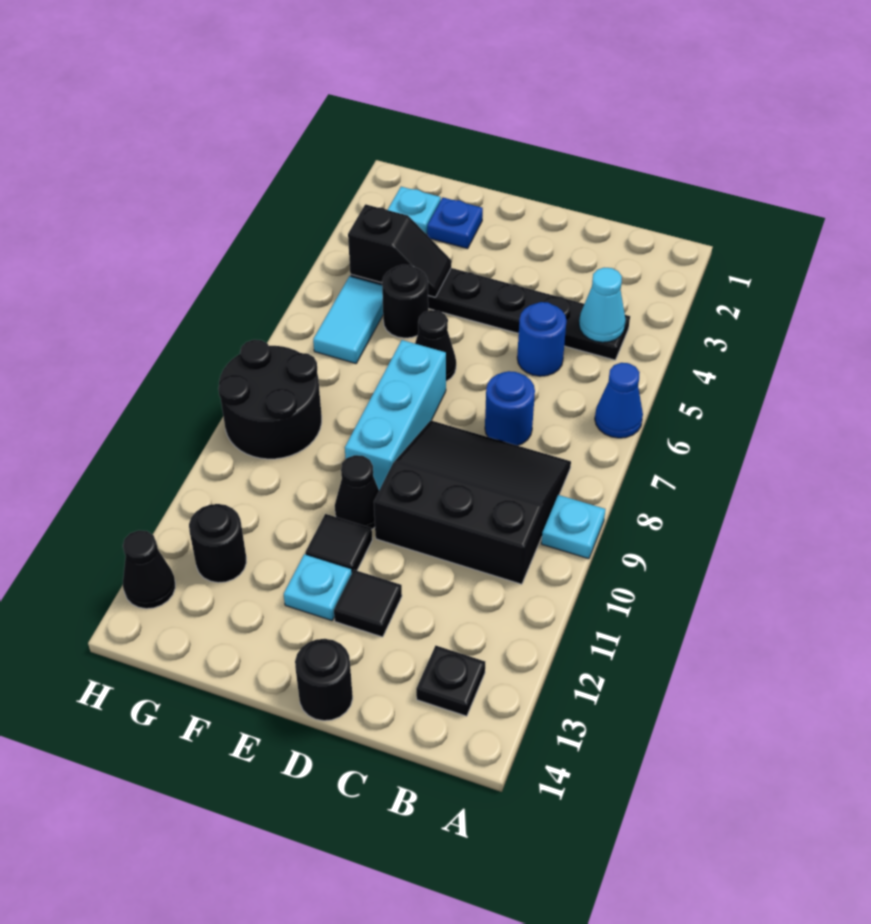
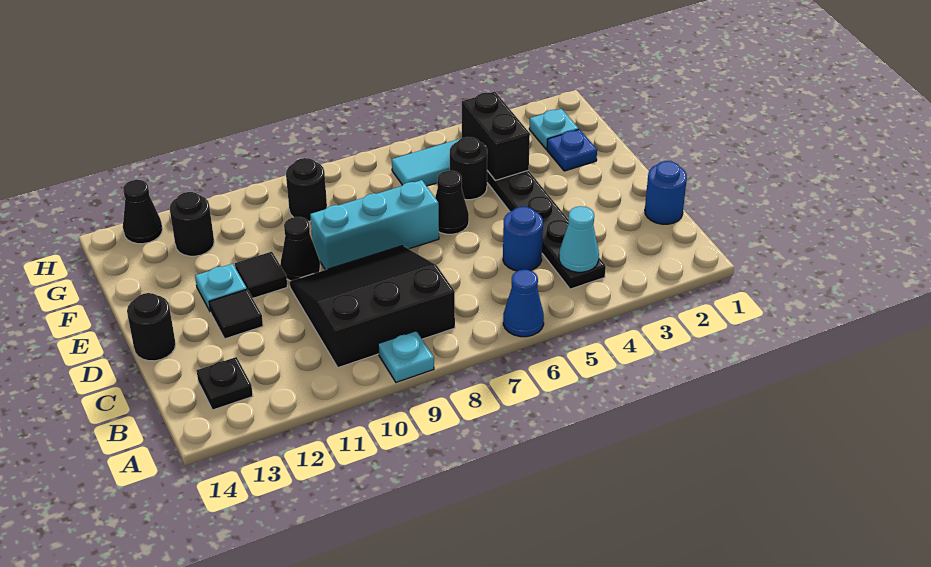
black 3x3 slope [374,420,571,584] -> black 3x3 slope turned to [290,246,455,368]
blue 1x1 round brick [485,371,535,446] -> blue 1x1 round brick moved to [645,161,687,224]
black 1x2 slope [348,204,451,297] -> black 1x2 brick [462,92,530,180]
black 2x2 round brick [218,340,322,459] -> black 1x1 round brick [286,158,327,221]

